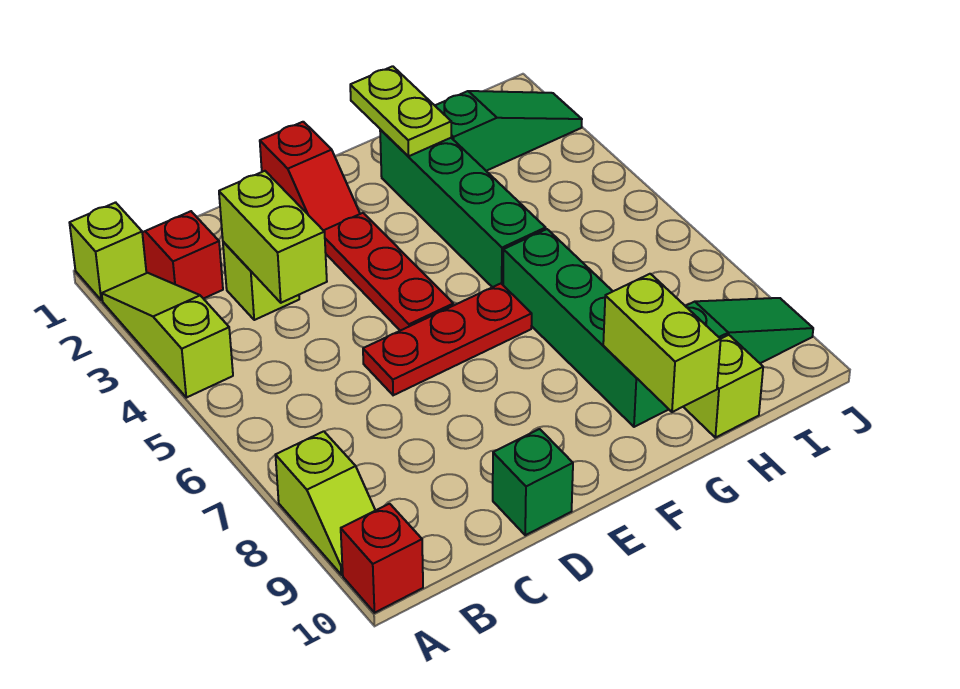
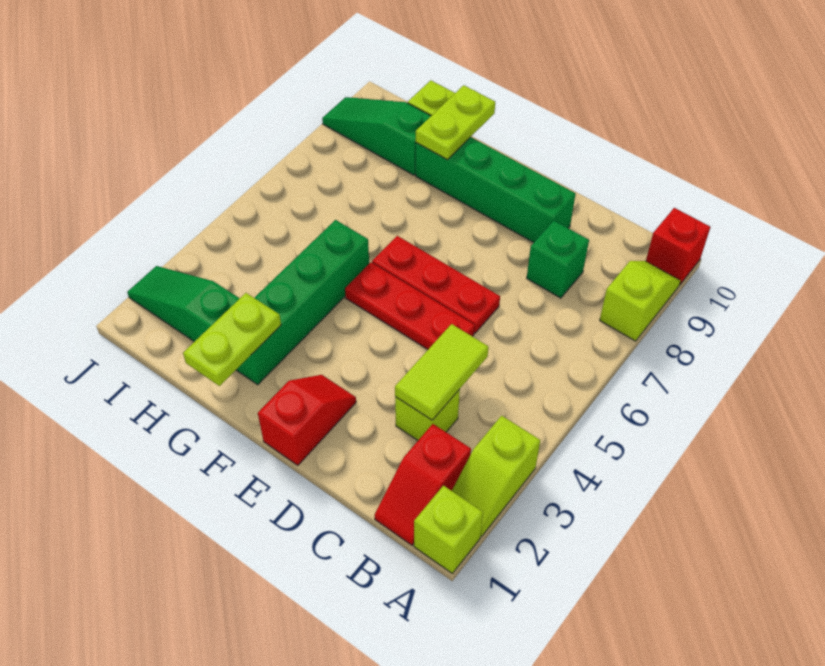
lime 1x3 slope [102,273,233,398] -> lime 1x2 slope [452,416,540,536]
lime 1x2 brick [219,171,327,303] -> lime 1x2 tile [395,324,489,420]
green 1x1 brick [493,429,573,535] -> green 1x1 brick moved to [527,221,589,298]
red 1x3 plate [323,213,453,331] -> red 1x3 plate turned to [345,262,475,349]
green 1x4 brick [503,229,669,427] -> green 1x4 brick turned to [416,137,576,243]
lime 1x2 brick [603,274,721,412] -> lime 1x2 plate [416,85,495,160]

